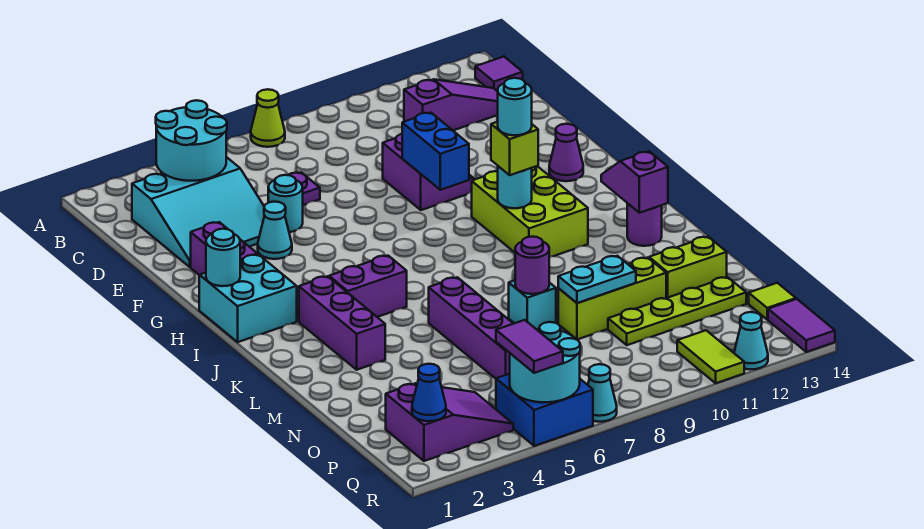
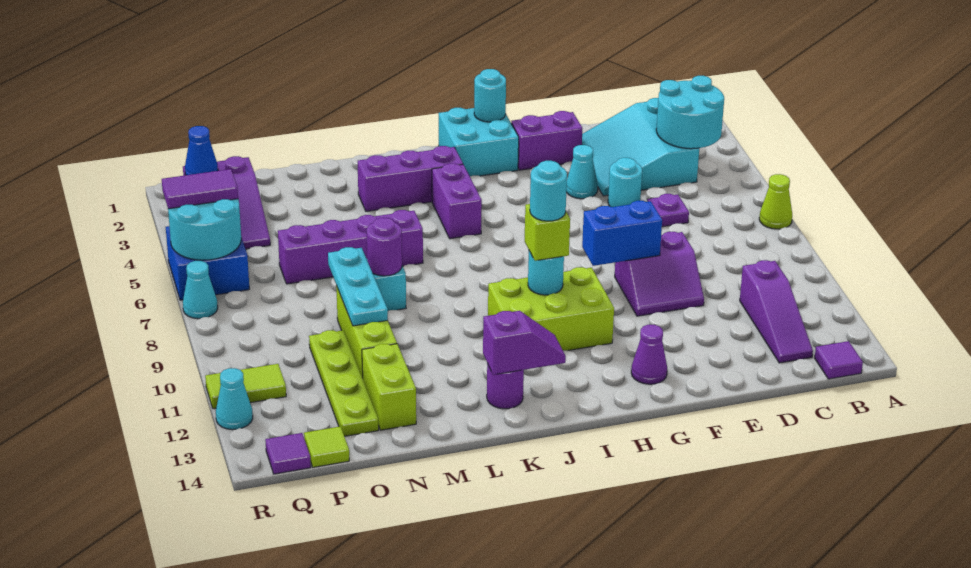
cyan 1x2 plate [558,256,636,303] -> cyan 1x3 plate [328,247,388,326]
purple 1x2 tile [768,299,835,352] -> purple 1x1 tile [265,433,311,474]

